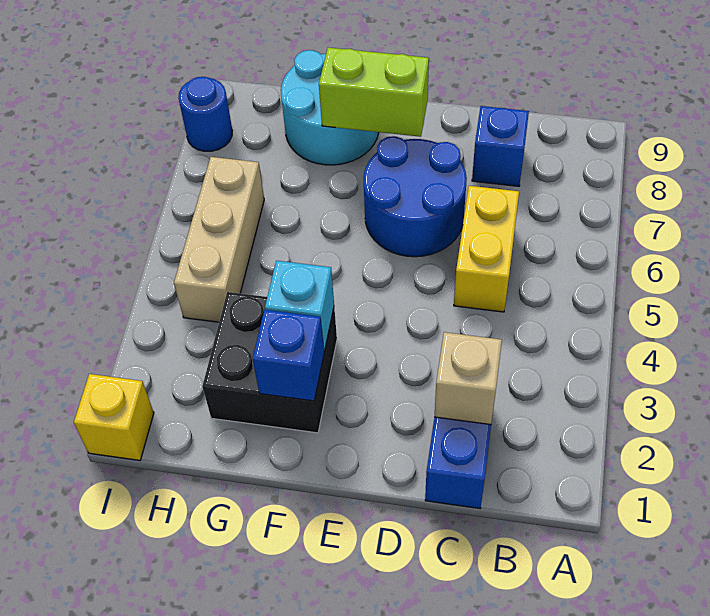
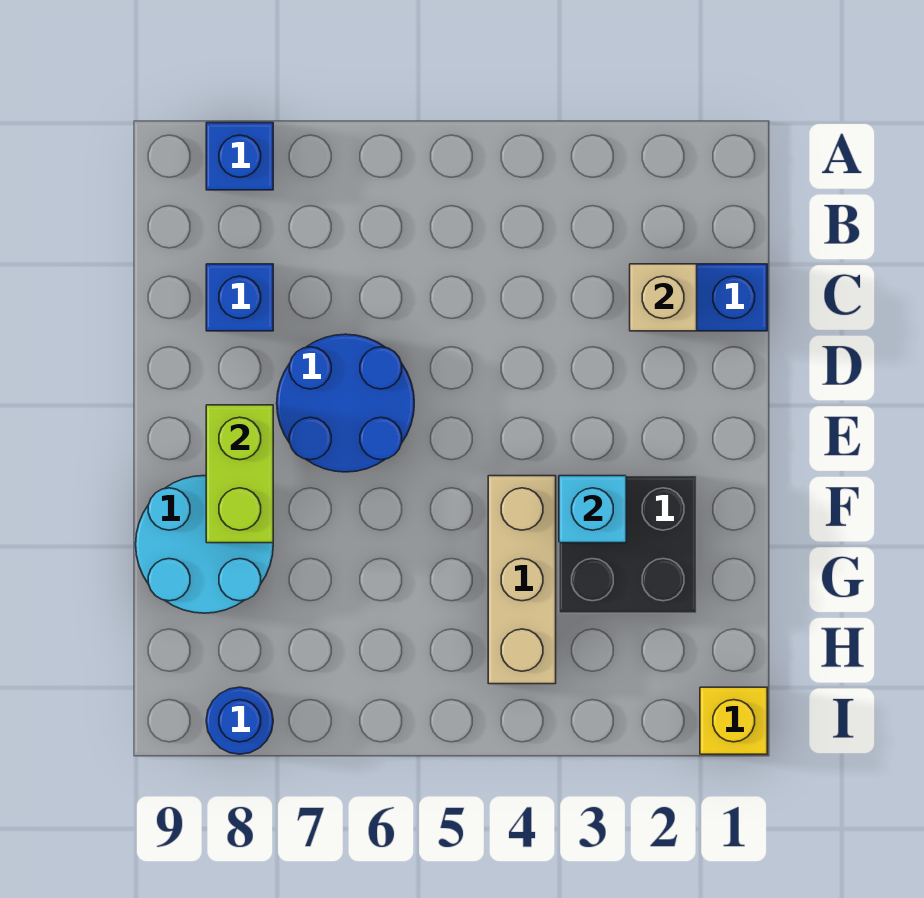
yellow 1x2 brick [454,186,519,312] -> none
blue 1x1 brick [253,310,324,401] -> blue 1x1 brick moved to [206,123,273,190]
tan 1x3 brick [174,157,264,322] -> tan 1x3 brick turned to [488,476,556,684]

